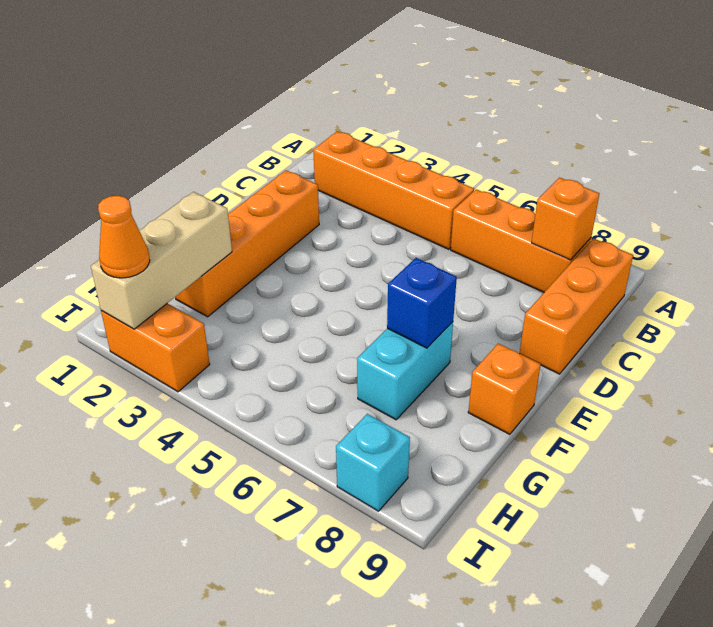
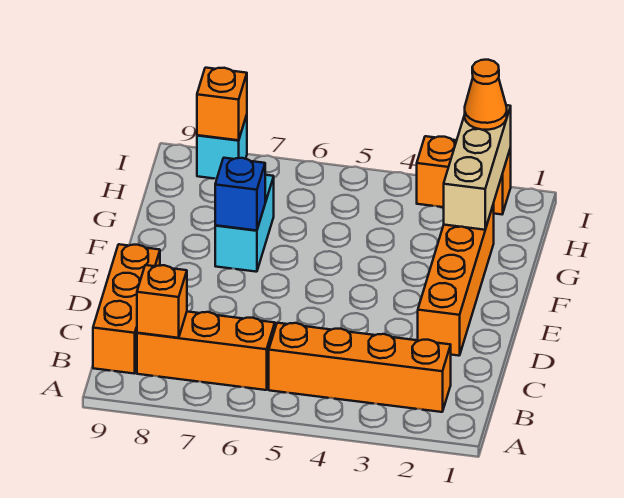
orange 1x1 brick [468,343,541,434] -> orange 1x1 brick moved to [197,68,247,140]

